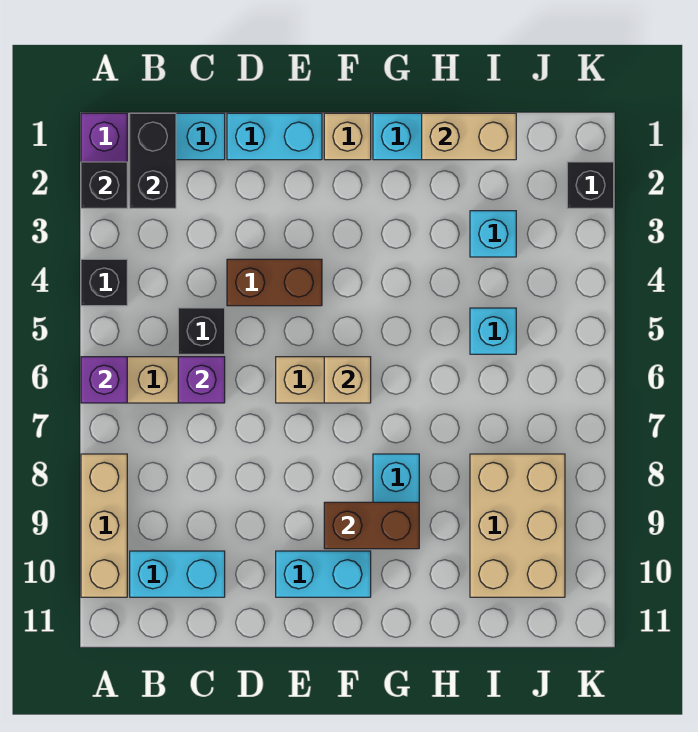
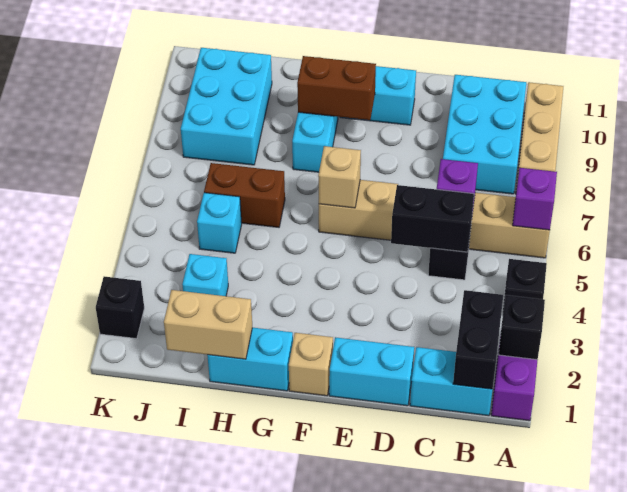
cyan 1x2 brick [130,551,225,597] -> cyan 2x3 brick [443,75,526,194]
none -> black 1x2 brick [391,185,474,252]
brown 1x2 brick [227,259,322,306] -> brown 1x2 brick moved to [204,163,285,227]
tan 2x3 brick [470,454,565,597] -> cyan 2x3 brick [181,48,272,165]

